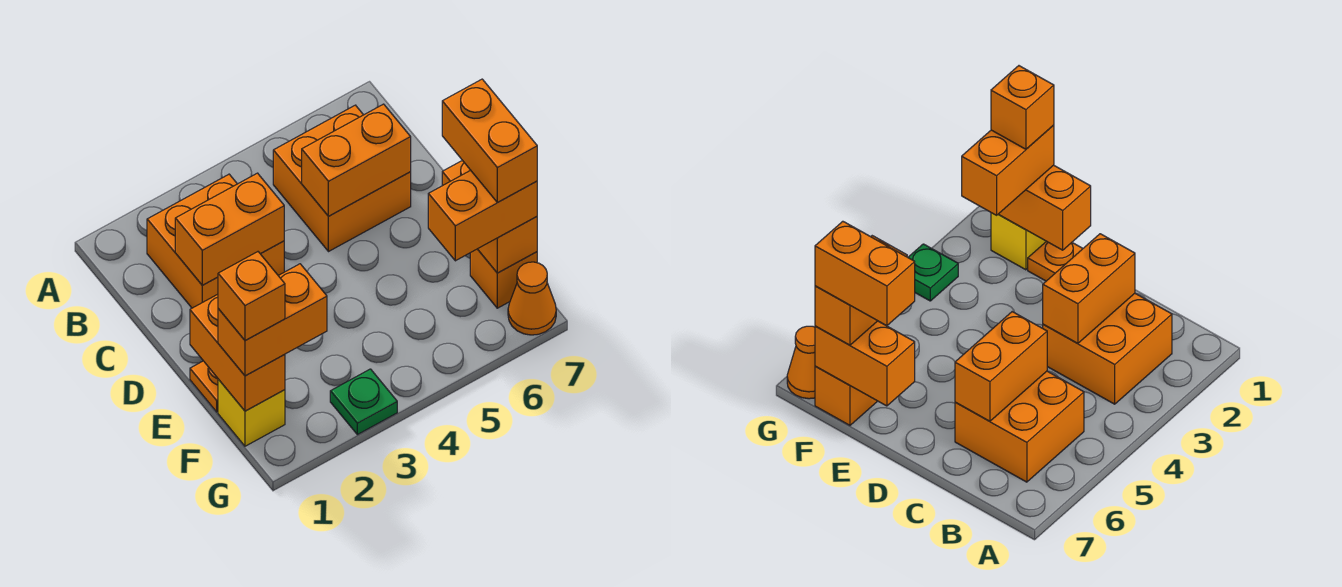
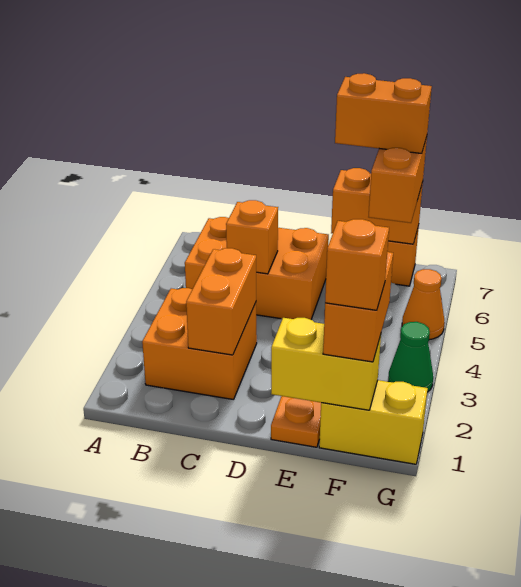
orange 2x2 brick [273,105,411,252] -> orange 2x3 brick [185,217,329,320]
orange 1x2 brick [302,104,411,216] -> orange 1x1 brick [226,200,278,274]
orange 1x2 brick [190,294,285,411] -> yellow 1x2 brick [271,318,381,410]
yellow 1x1 brick [218,379,285,446] -> yellow 1x2 brick [319,380,428,464]
green 1x1 plate [330,369,397,435] -> green 1x1 cone [388,322,433,392]
orange 1x1 cone [508,262,556,335] -> orange 1x1 cone moved to [402,269,445,340]

